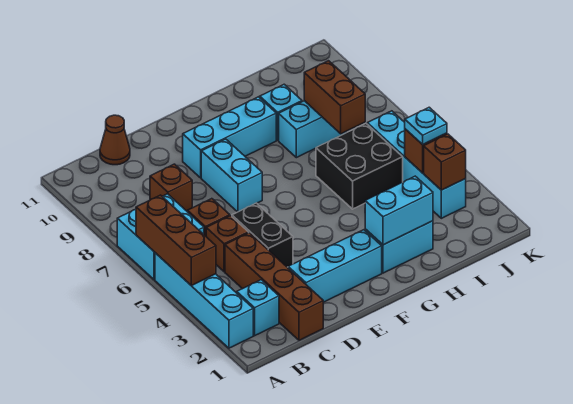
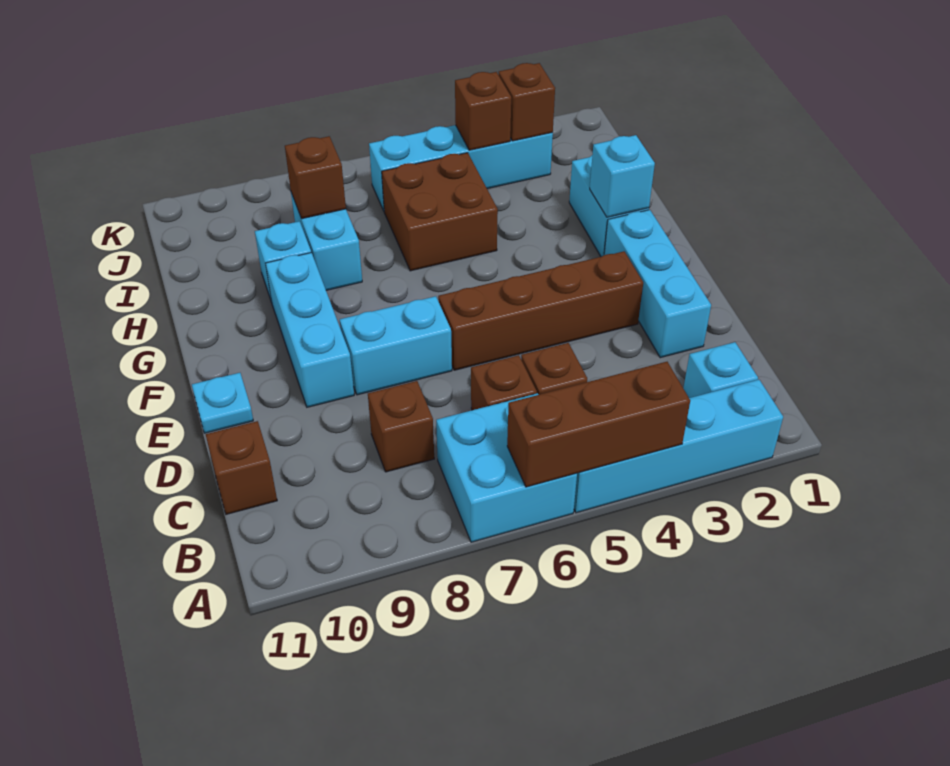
brown 1x4 brick [225,233,323,340] -> brown 1x4 brick moved to [438,251,643,370]
brown 1x1 cone [100,115,130,165] -> brown 1x1 brick [206,421,277,514]
black 1x2 brick [232,203,293,267] -> none
cyan 1x2 brick [365,176,433,245] -> cyan 1x1 brick [590,135,655,217]
black 2x2 brick [316,124,403,209] -> brown 2x2 brick [382,153,498,271]
brown 1x2 brick [304,61,365,134] -> brown 1x1 brick [285,136,346,219]
cyan 1x1 plate [405,107,447,145] -> cyan 1x1 plate moved to [192,373,253,433]

